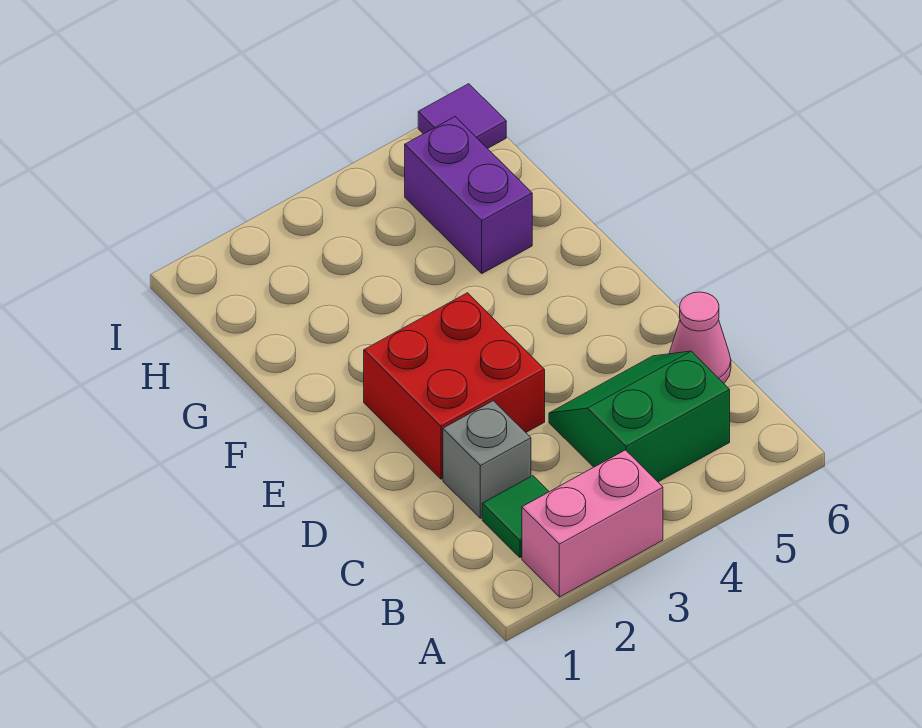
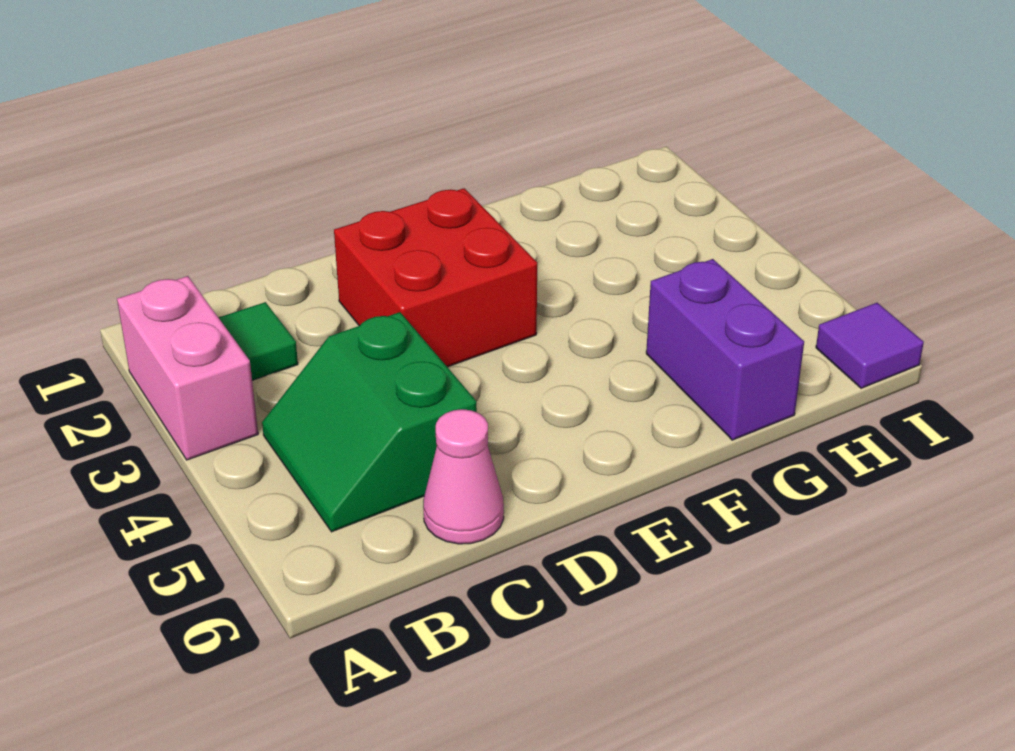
green 2x2 slope [549,351,730,482] -> green 2x2 slope turned to [262,312,477,532]
grey 1x1 brick [443,401,531,518] -> none
purple 1x2 brick [405,117,532,273] -> purple 1x2 brick turned to [646,259,804,440]

